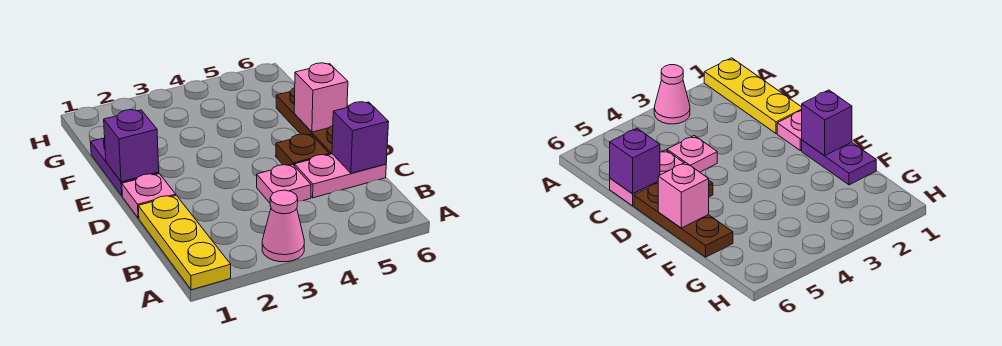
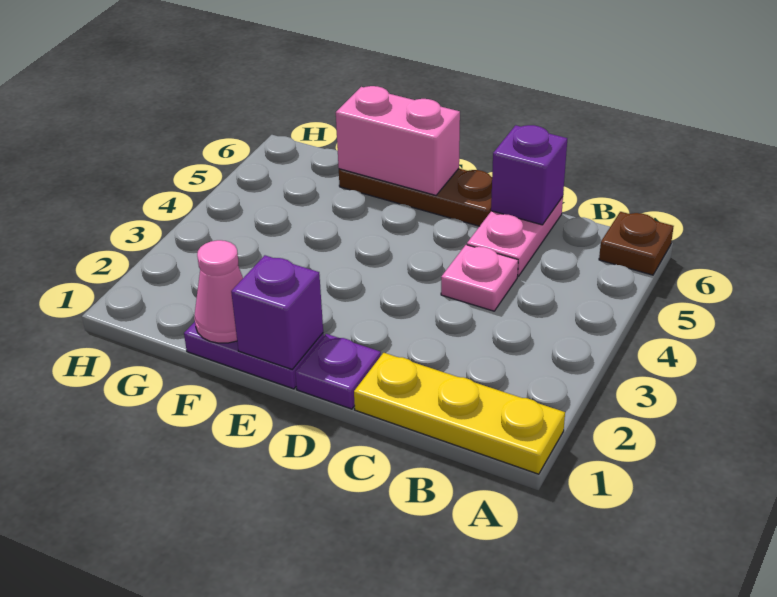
pink 1x1 cone [262,190,304,262] -> pink 1x1 cone moved to [194,240,243,343]
pink 1x1 plate [122,174,176,218] -> purple 1x1 plate [295,334,381,409]
brown 1x1 plate [276,134,329,166] -> brown 1x1 plate moved to [599,212,674,275]
pink 1x1 brick [294,63,348,132] -> pink 1x2 brick [336,86,460,195]

